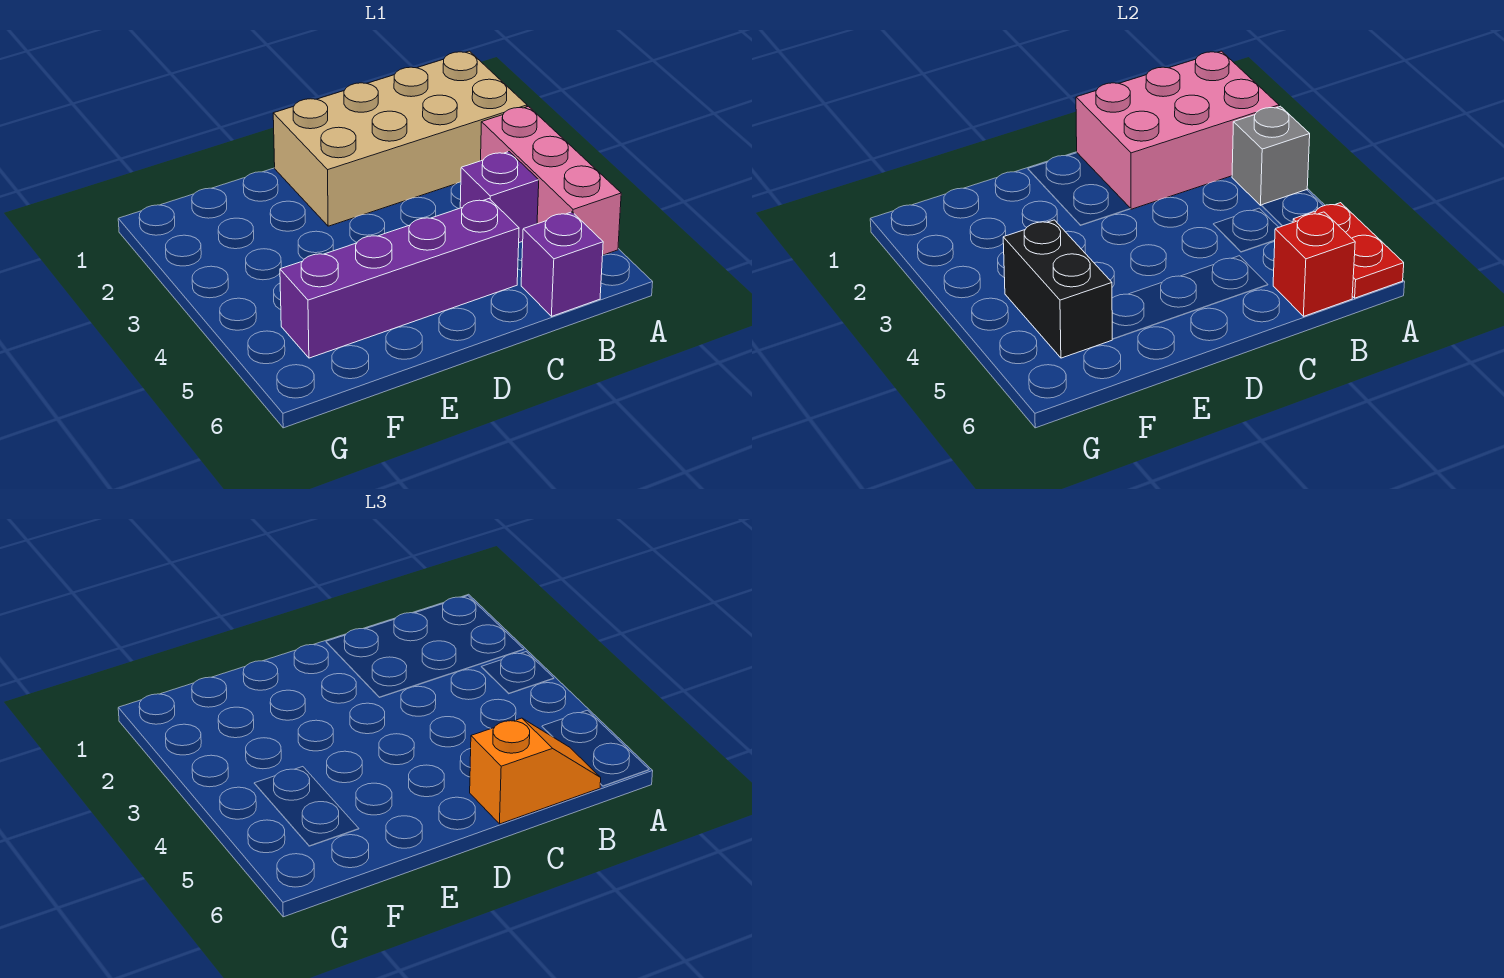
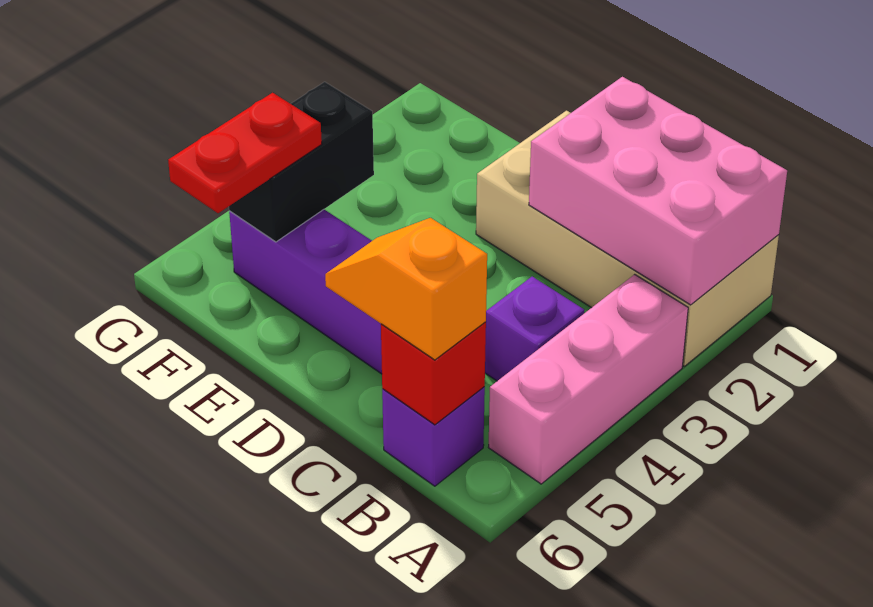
grey 1x1 brick [1232,106,1310,205] -> none
red 1x2 plate [1293,203,1404,298] -> red 1x2 plate moved to [168,93,322,213]
orange 1x2 slope [470,718,601,824] -> orange 1x2 slope turned to [325,218,487,360]

